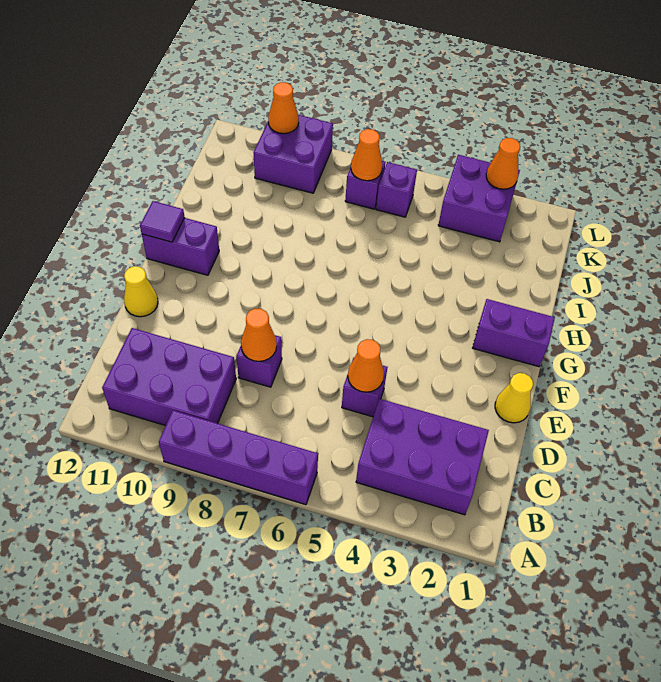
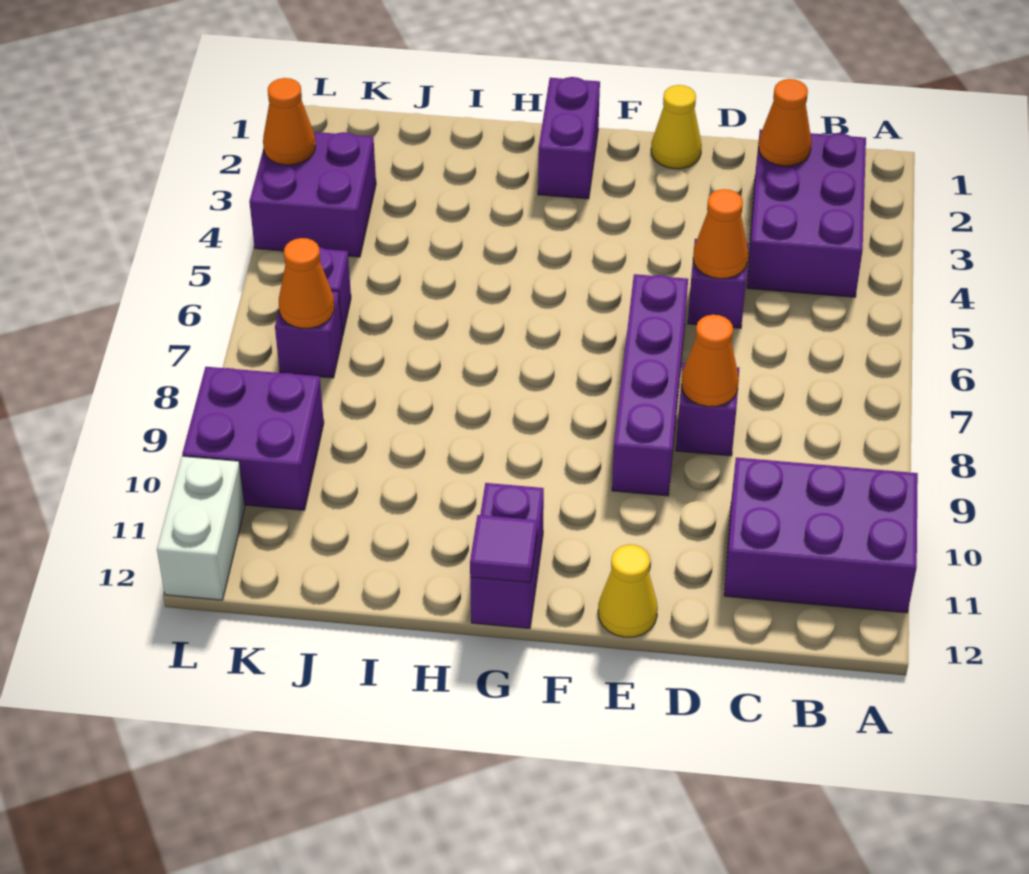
purple 1x4 brick [159,410,318,505] -> purple 1x4 brick moved to [612,274,688,496]
purple 2x3 brick [102,328,236,426] -> purple 2x3 brick turned to [724,457,918,613]
orange 1x1 cone [268,82,299,134] -> orange 1x1 cone moved to [759,79,812,166]
none -> white 1x2 brick [157,456,245,600]

